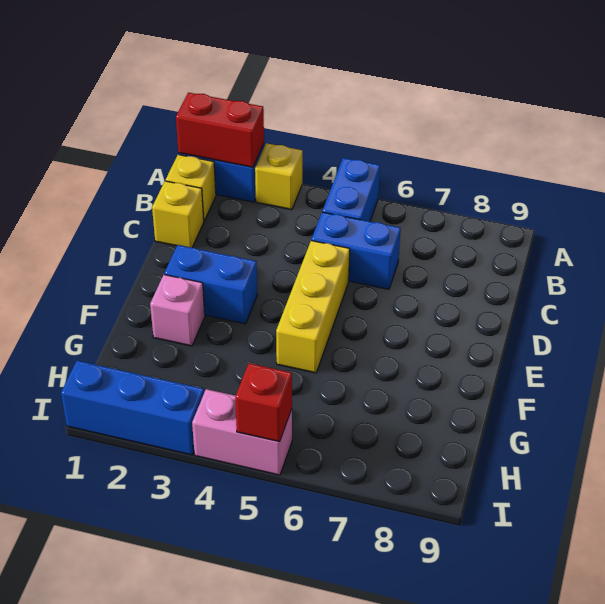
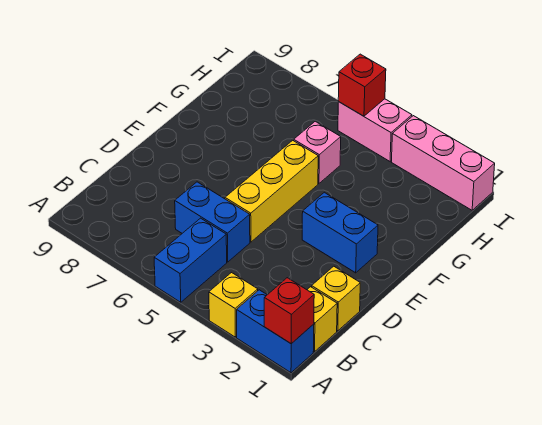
red 1x2 brick [176,92,264,167] -> red 1x1 brick [264,278,314,344]
pink 1x1 brick [150,275,205,346] -> pink 1x1 brick moved to [294,121,341,183]
blue 1x3 brick [61,361,204,455] -> pink 1x3 brick [392,116,495,210]

